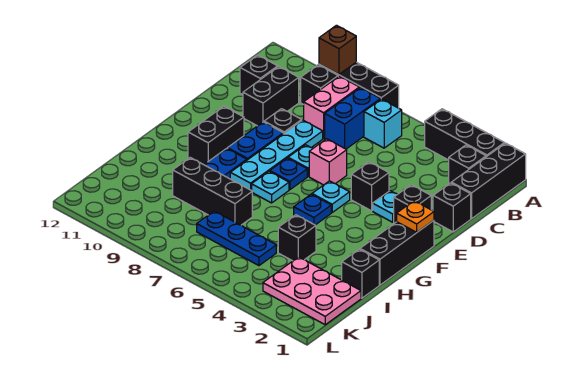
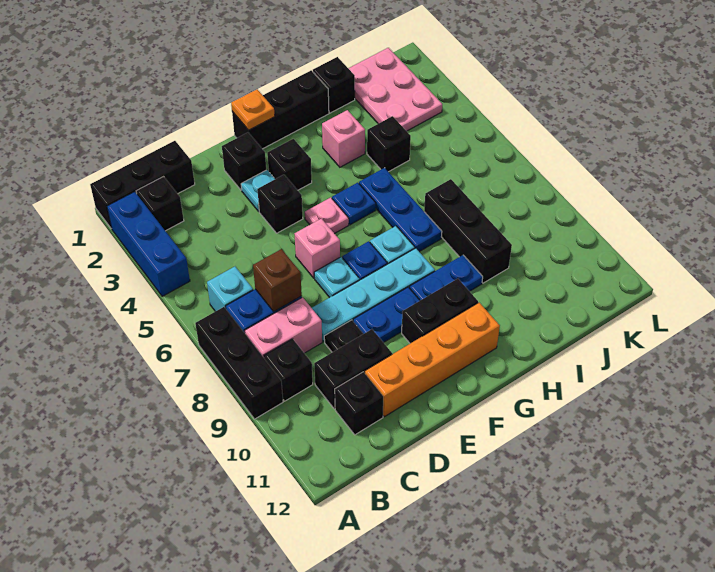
black 1x3 brick [425,109,504,160] -> blue 1x3 brick [107,192,190,296]
brown 1x1 brick [319,25,356,74] -> brown 1x1 brick moved to [253,249,302,311]
black 1x1 brick [433,183,471,232] -> black 1x1 brick moved to [267,139,312,190]
none -> orange 1x4 brick [365,303,500,417]
cyan 1x1 plate [312,181,350,212] -> pink 1x1 plate [305,197,349,234]
none -> pink 1x1 brick [322,110,365,167]
blue 1x3 plate [197,211,276,266] -> blue 1x3 plate moved to [359,168,442,252]

